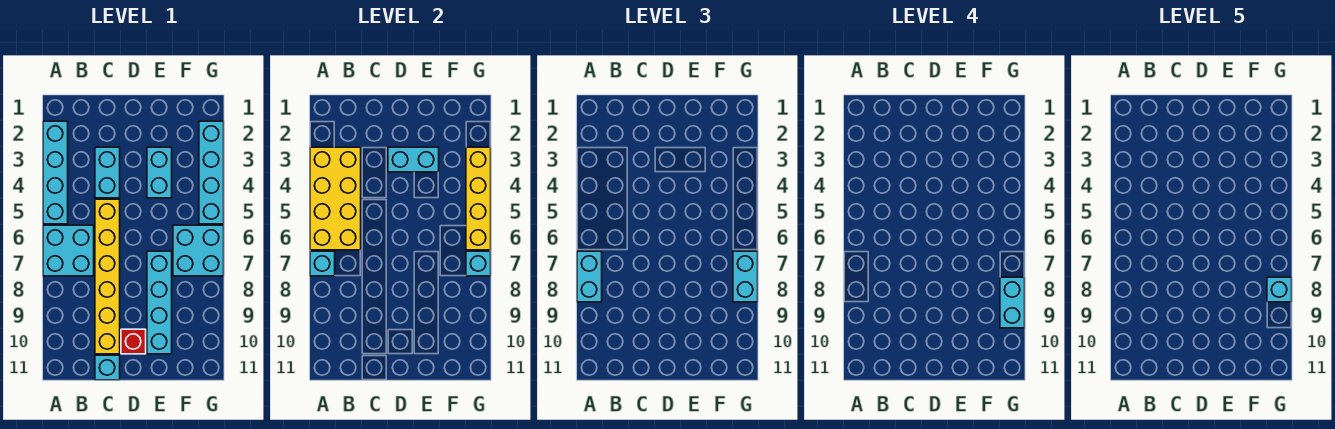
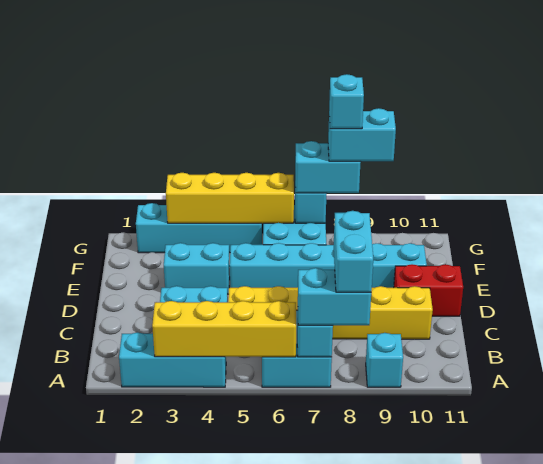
cyan 1x4 brick [43,121,68,224] -> cyan 1x3 brick [119,332,226,387]
yellow 2x4 brick [310,147,361,250] -> yellow 1x4 brick [152,301,296,357]
cyan 1x1 brick [95,355,120,380] -> cyan 1x1 brick moved to [366,333,403,387]
cyan 1x2 brick [388,147,439,172] -> cyan 1x2 brick moved to [334,211,373,292]
red 1x1 brick [121,329,146,354] -> red 1x2 brick [394,264,463,316]
cyan 1x4 brick [147,251,172,354] -> cyan 1x6 brick [230,243,427,288]

